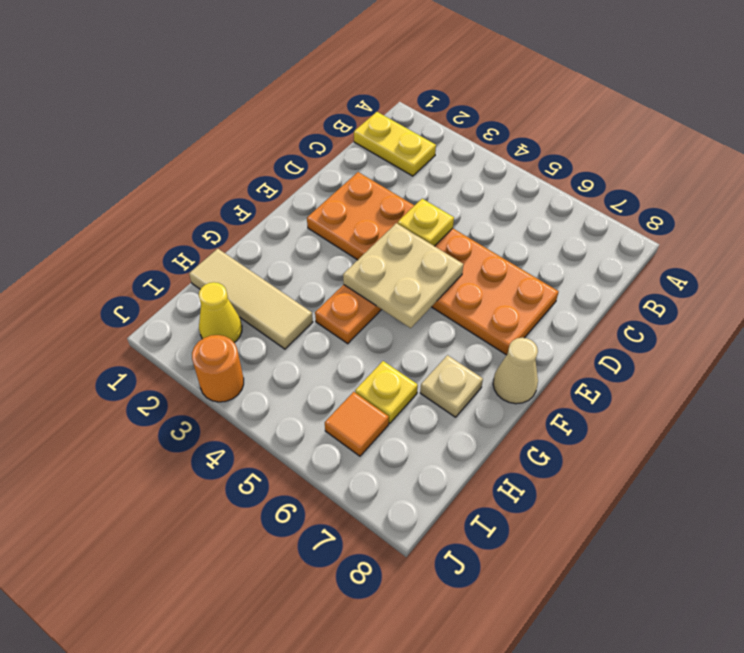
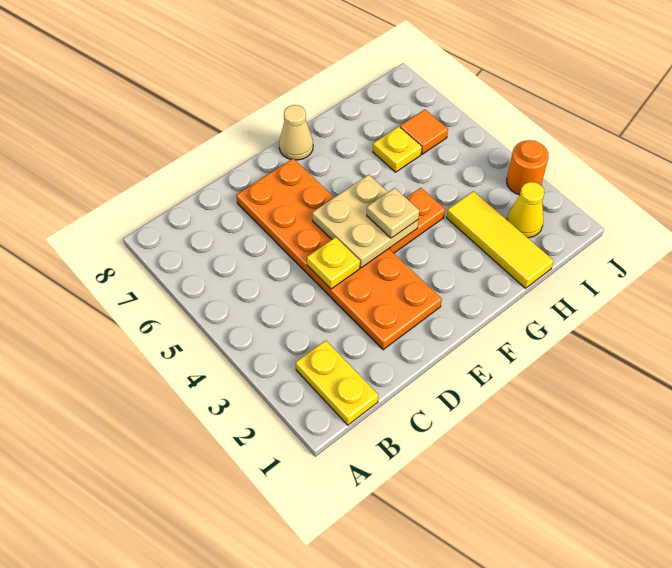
tan 1x1 plate [420,355,483,417] -> tan 1x1 plate moved to [367,188,419,238]
tan 1x3 tile [189,249,313,349] -> yellow 1x3 tile [447,191,554,288]

